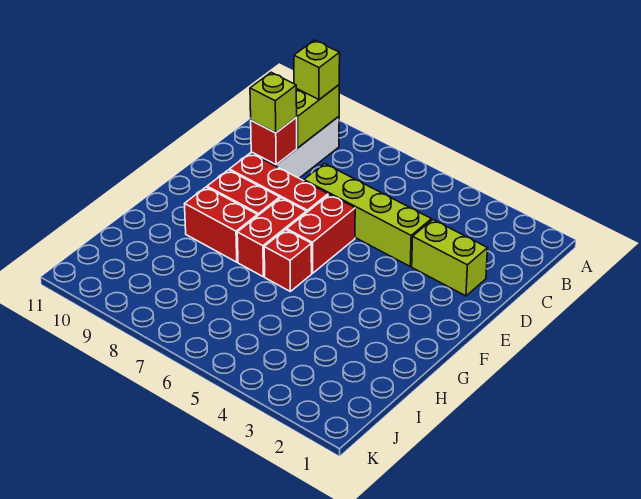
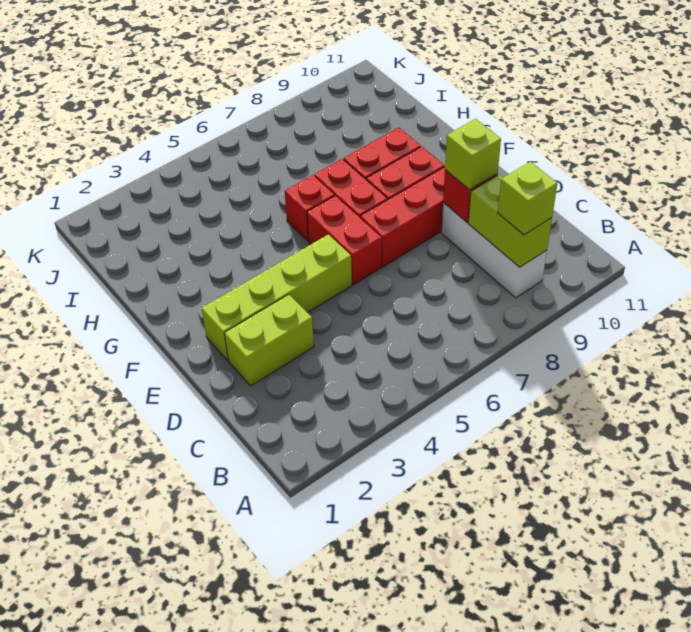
lime 1x4 brick [304,164,431,266] -> lime 1x4 brick moved to [202,234,352,361]

